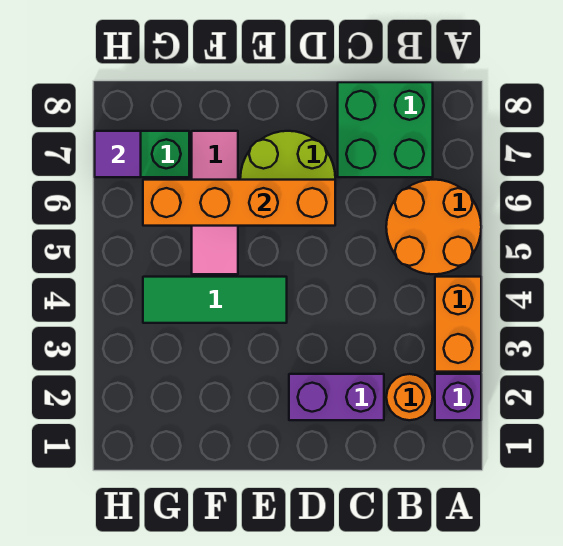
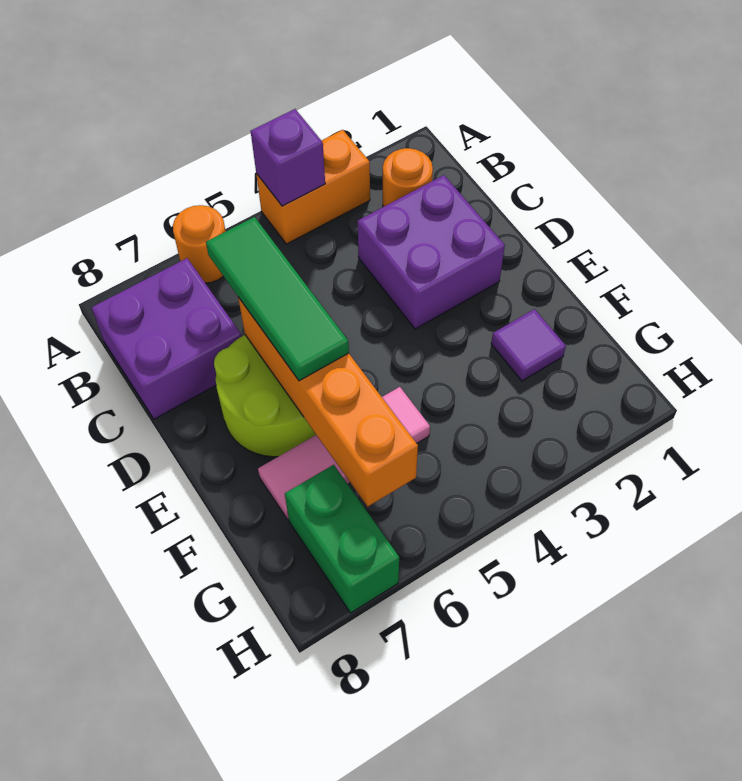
purple 1x1 brick [435,374,481,420] -> purple 1x1 brick moved to [251,109,325,206]
orange 2x2 round brick [386,180,481,274] -> orange 1x1 round brick [173,205,226,283]
green 2x2 brick [338,82,433,177] -> purple 2x2 brick [91,258,242,419]
purple 1x2 brick [289,374,384,420] -> purple 2x2 brick [358,175,505,329]
green 1x3 tile [143,277,287,323] -> green 1x3 tile moved to [206,217,349,381]
purple 1x1 tile [95,131,141,177] -> purple 1x1 tile moved to [491,309,566,381]

